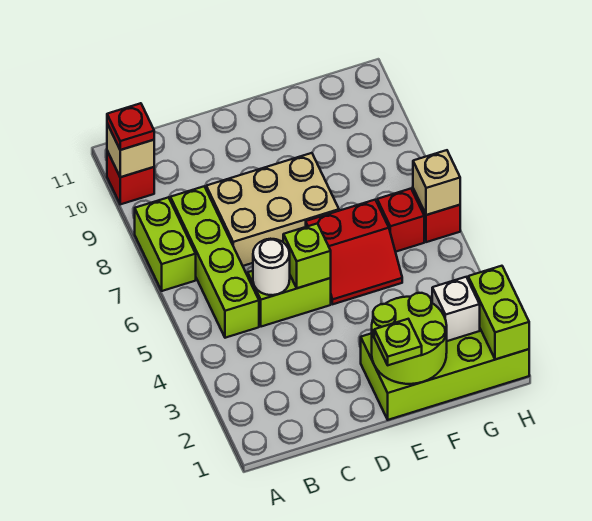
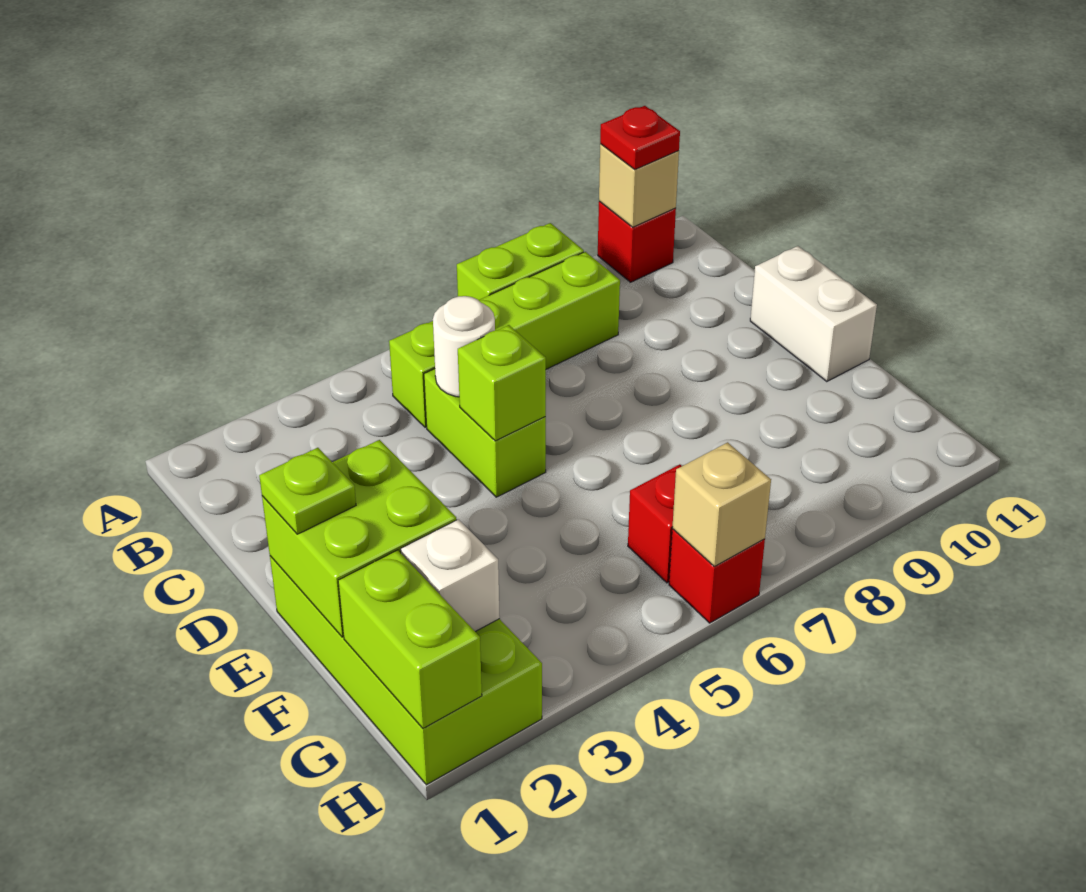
tan 2x3 brick [206,153,339,266] -> none
none -> white 1x2 brick [750,246,877,382]
lime 2x2 round brick [372,293,447,384] -> lime 2x2 brick [262,440,457,637]
red 2x2 slope [306,200,402,304] -> none
lime 1x2 brick [468,266,529,359] -> lime 1x2 brick turned to [338,550,482,728]

